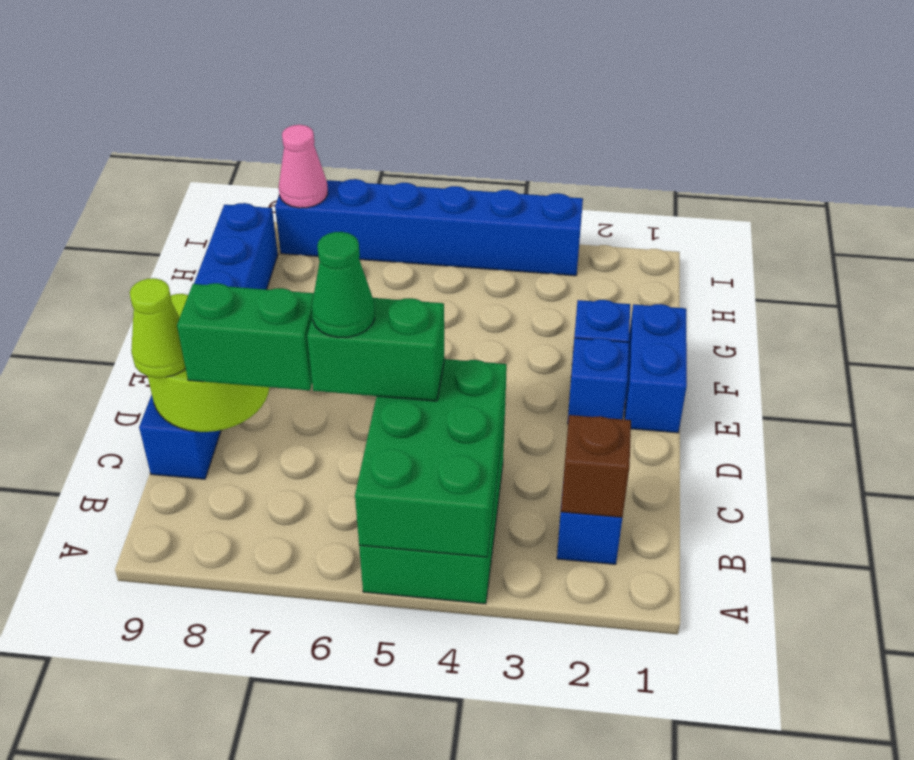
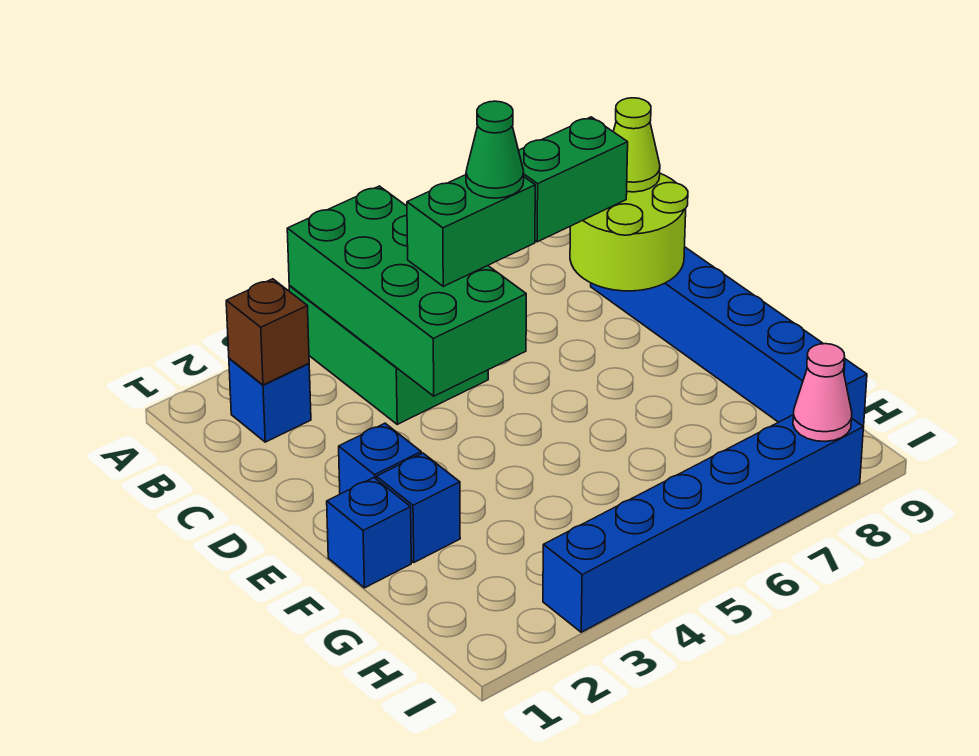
green 2x3 brick [355,359,507,557] -> green 2x4 brick [287,186,526,396]
blue 1x2 brick [625,304,687,433] -> blue 1x1 brick [327,478,411,588]

